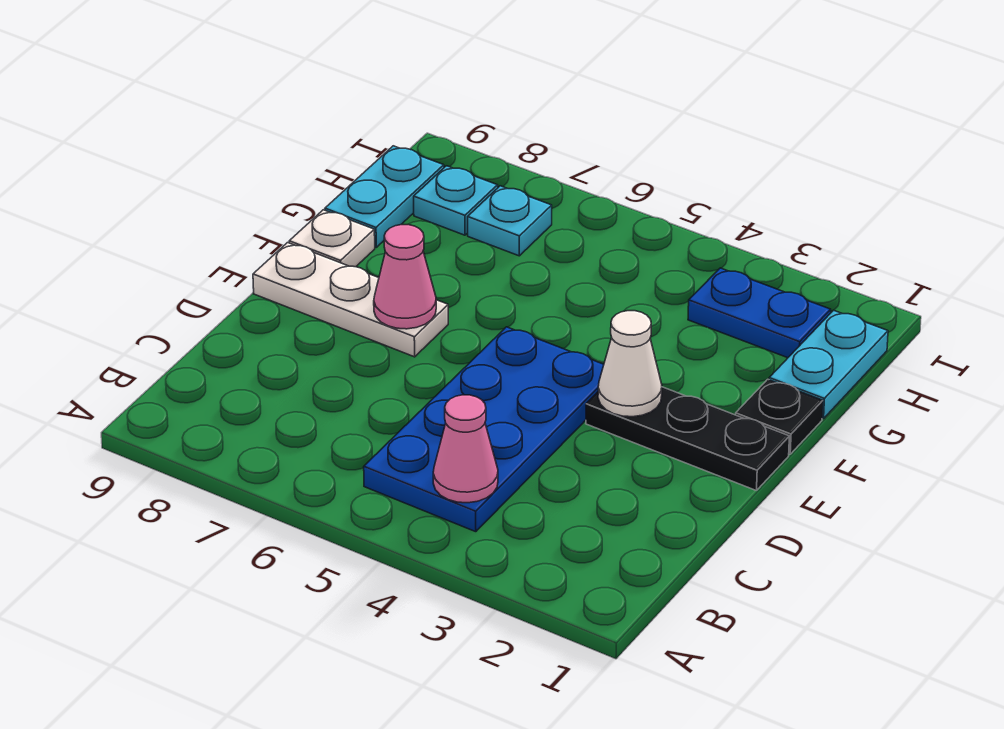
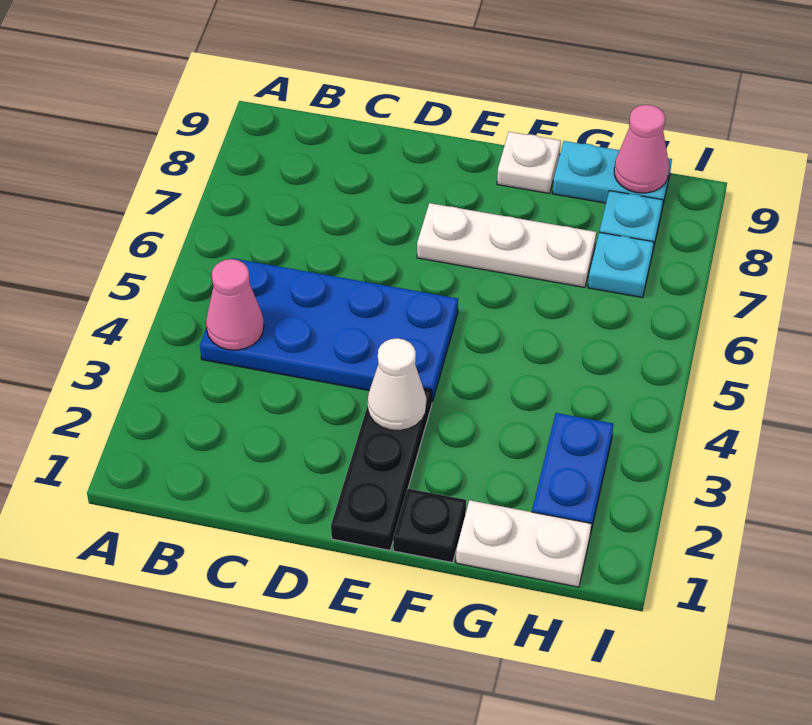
white 1x3 plate [253,243,448,357] -> white 1x3 plate turned to [417,203,596,287]
pink 1x1 cone [374,225,436,329] -> pink 1x1 cone moved to [614,105,669,193]
cyan 1x2 plate [769,310,888,419] -> white 1x2 plate [456,500,591,587]

